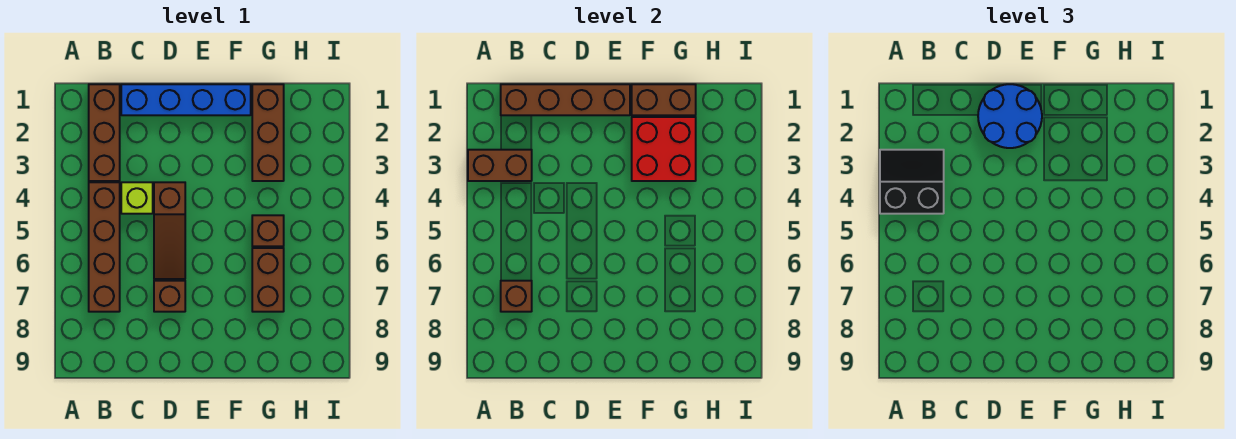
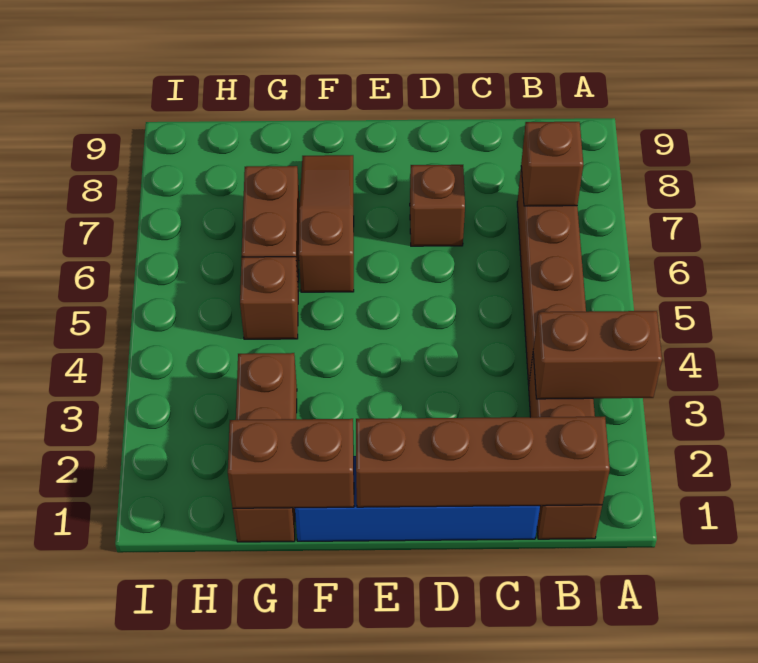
black 2x2 slope [880,150,944,214] -> none
lime 1x1 brick [121,182,153,214] -> none
blue 2x2 round brick [978,84,1042,148] -> none
brown 1x3 slope [154,182,185,279] -> brown 1x3 slope moved to [299,155,354,292]
red 2x2 brick [632,117,696,181] -> none

